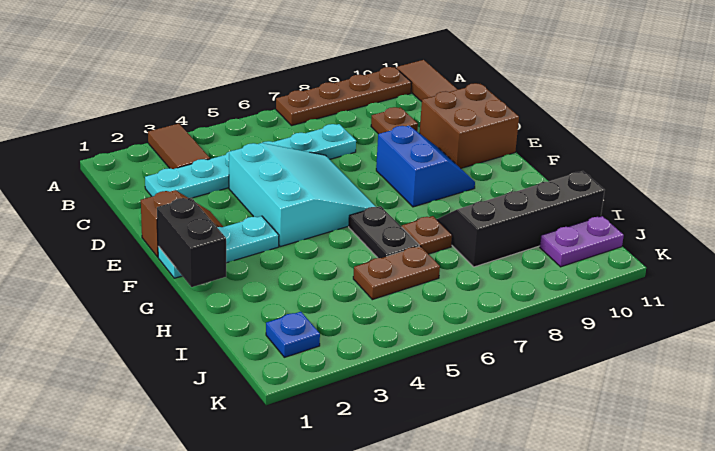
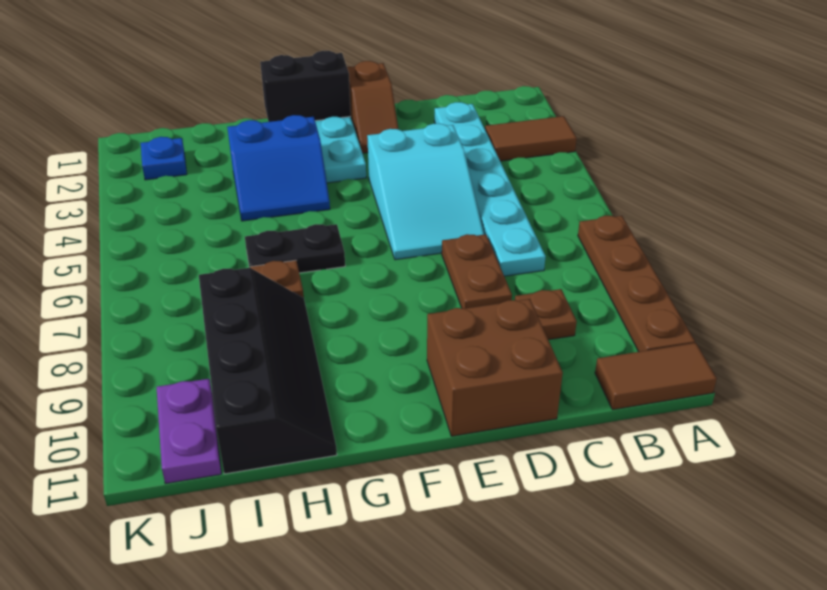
cyan 3x3 slope [229,143,376,247] -> cyan 2x3 slope [367,124,484,260]
blue 2x2 slope [376,126,475,207] -> blue 2x2 slope moved to [227,115,330,221]
brown 1x2 plate [353,246,440,300] -> brown 1x2 plate moved to [442,234,512,309]

